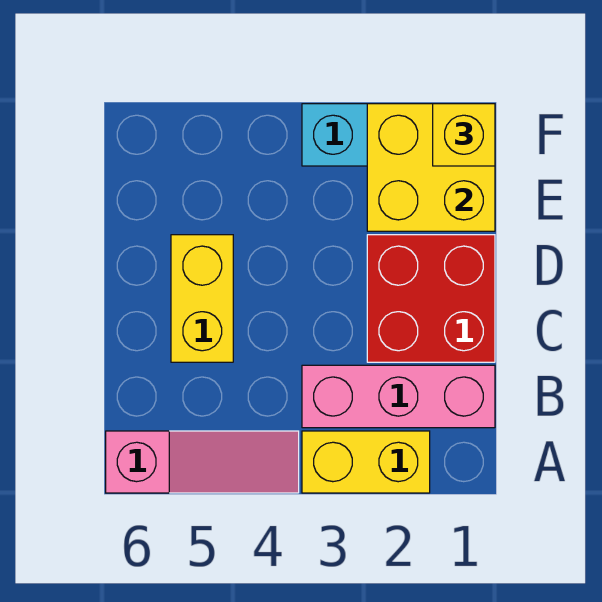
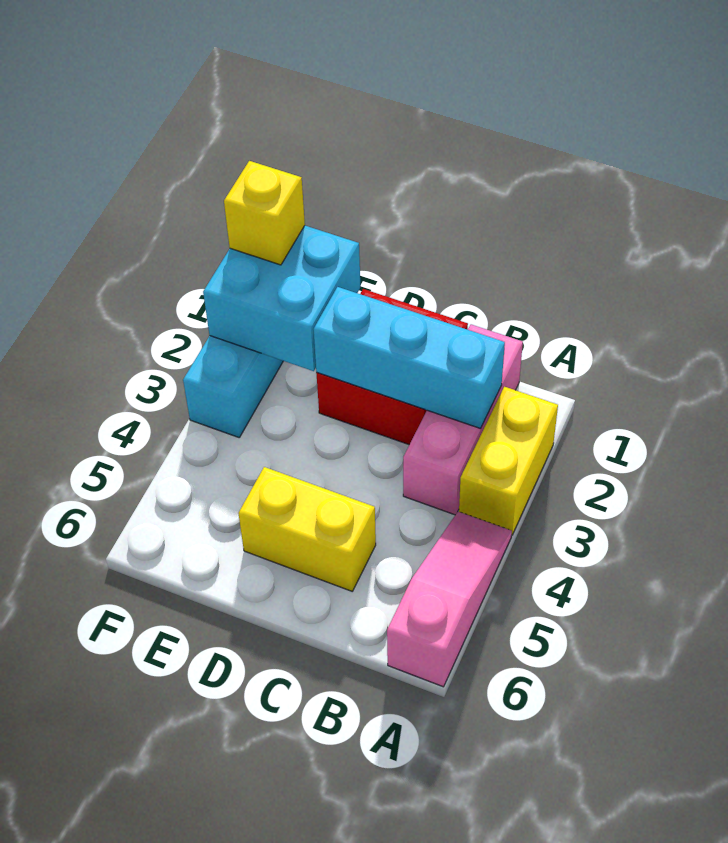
none -> cyan 1x3 brick [313,287,505,429]
yellow 2x2 brick [367,104,495,231] -> cyan 2x2 brick [203,226,360,371]

